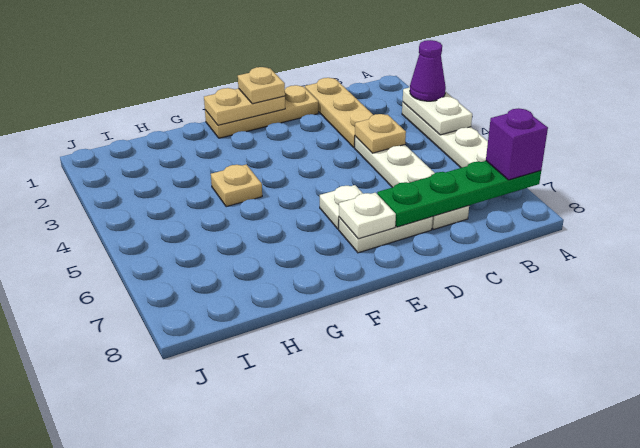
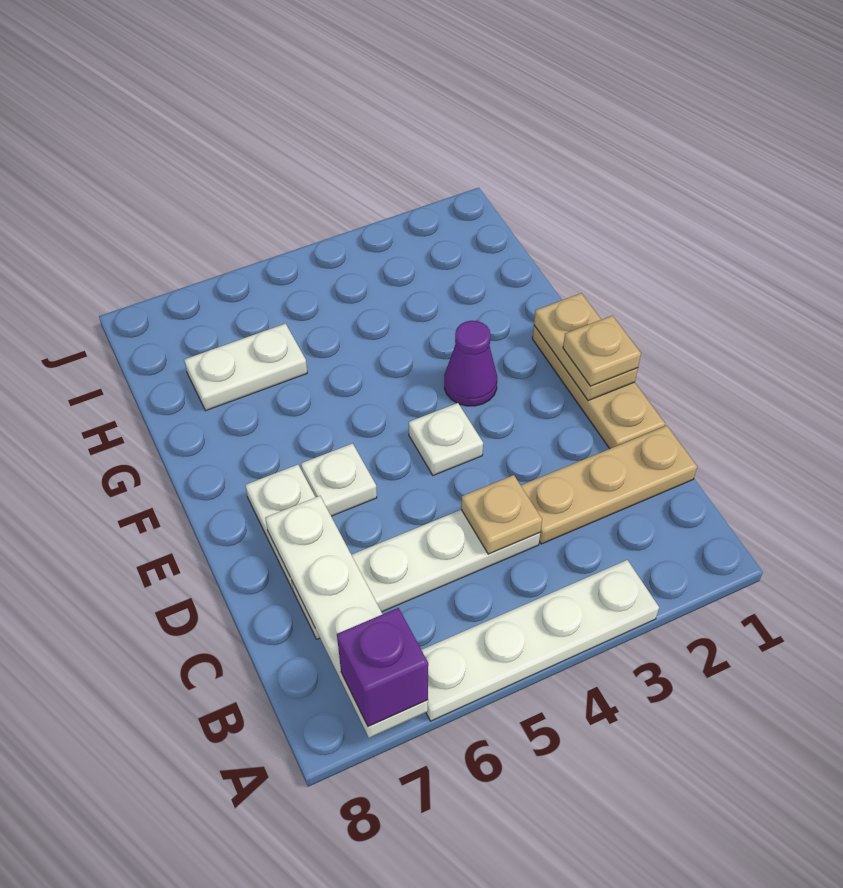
white 1x2 plate [403,87,472,135] -> white 1x2 plate moved to [184,324,307,411]
purple 1x1 cone [410,40,446,101] -> purple 1x1 cone moved to [444,321,497,406]
green 1x4 plate [377,161,541,227] -> white 1x4 plate [265,496,428,738]
white 1x1 plate [339,193,396,239] -> white 1x1 plate moved to [409,403,483,475]
tan 1x1 plate [211,164,262,207] -> none

